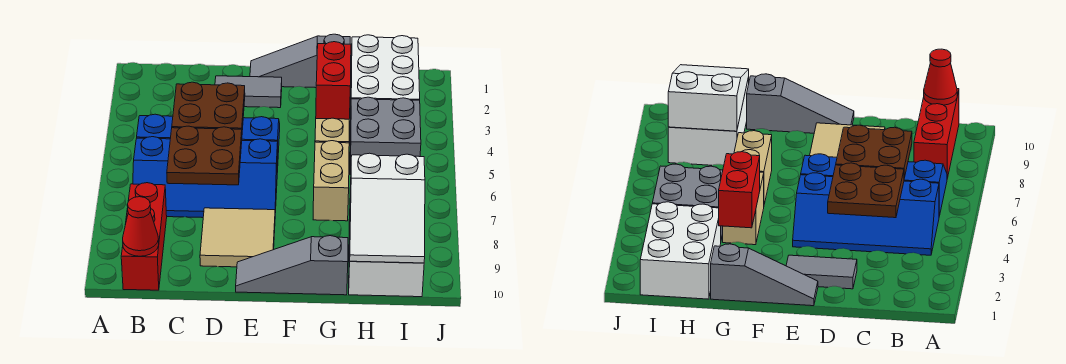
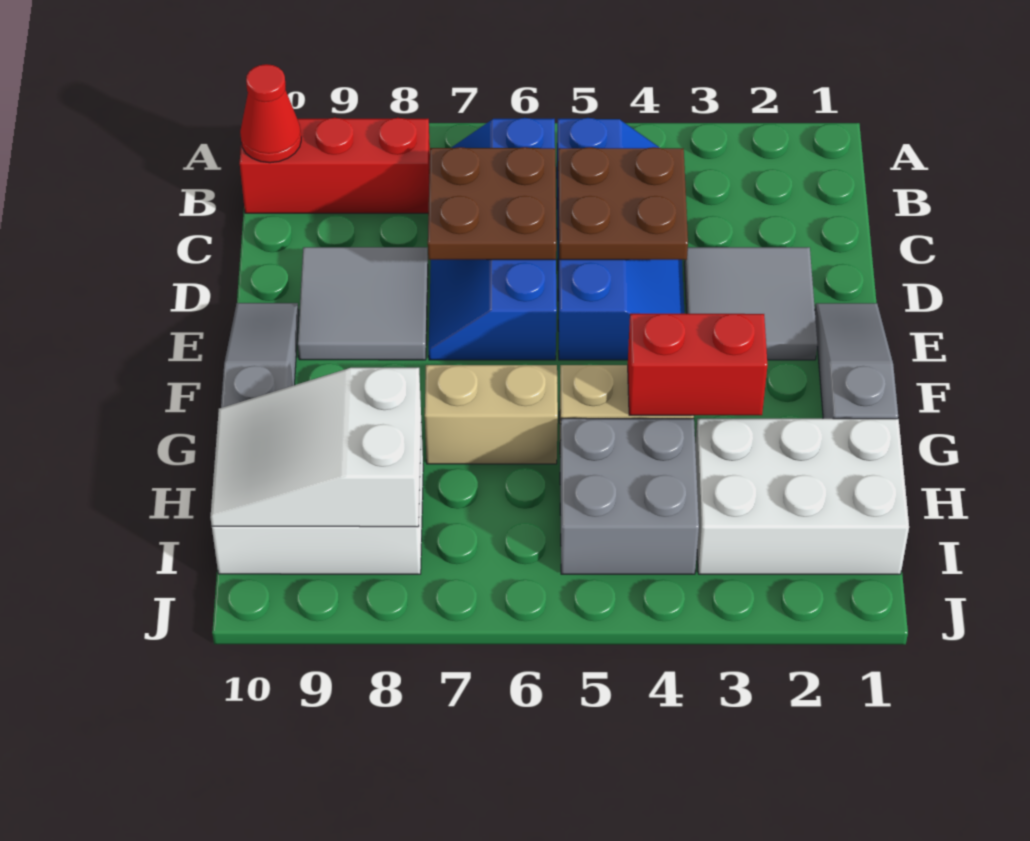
grey 1x2 tile [215,76,282,108] -> grey 2x2 tile [684,247,817,360]
tan 2x2 tile [200,208,275,267] -> grey 2x2 tile [298,247,428,360]

